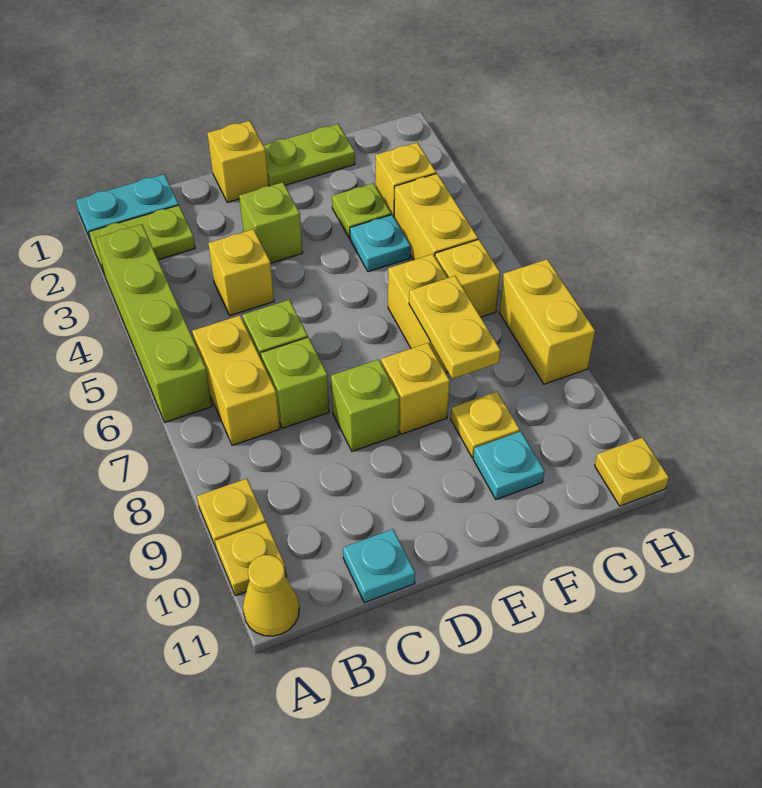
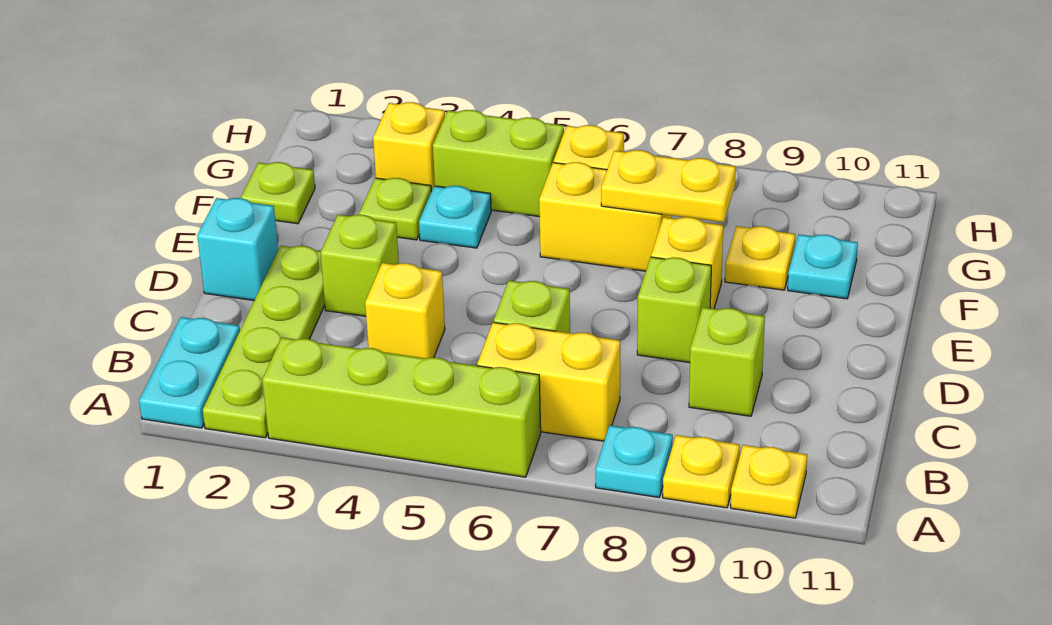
lime 1x2 plate [89,205,195,275] -> lime 1x4 plate [203,246,325,438]
yellow 1x1 cone [243,555,299,636] -> none
lime 1x1 brick [261,337,329,428] -> lime 1x1 brick moved to [689,307,765,416]
cyan 1x1 plate [343,529,415,603] -> cyan 1x1 plate moved to [596,425,673,497]
yellow 1x1 brick [207,121,269,202] -> cyan 1x1 brick [197,198,278,300]
lime 1x2 plate [264,124,355,186] -> lime 1x1 plate [241,162,315,224]
yellow 1x2 brick [394,174,478,260] -> lime 1x2 brick [433,110,564,217]
yellow 1x2 brick [499,259,595,384] -> none
yellow 1x1 plate [595,437,669,506] -> none

